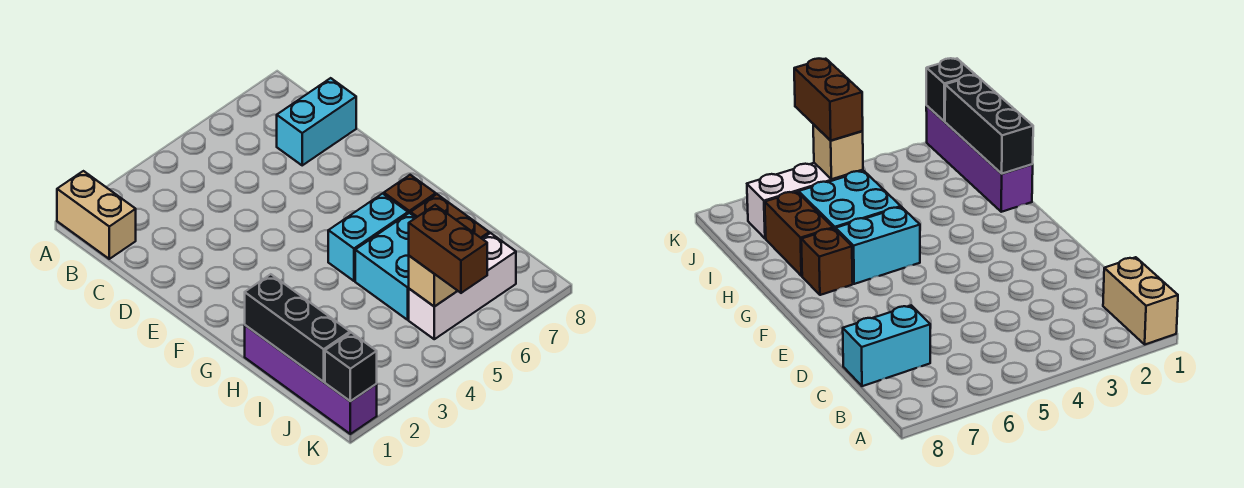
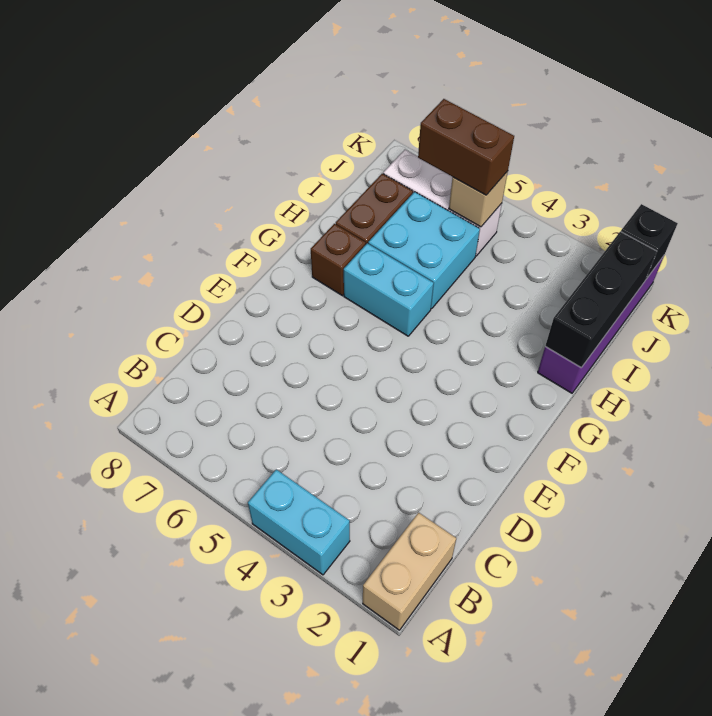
cyan 1x2 brick [277,78,356,165] -> cyan 1x2 brick moved to [248,469,350,575]
brown 1x2 brick [409,205,487,293] -> brown 1x2 brick turned to [418,99,514,195]

